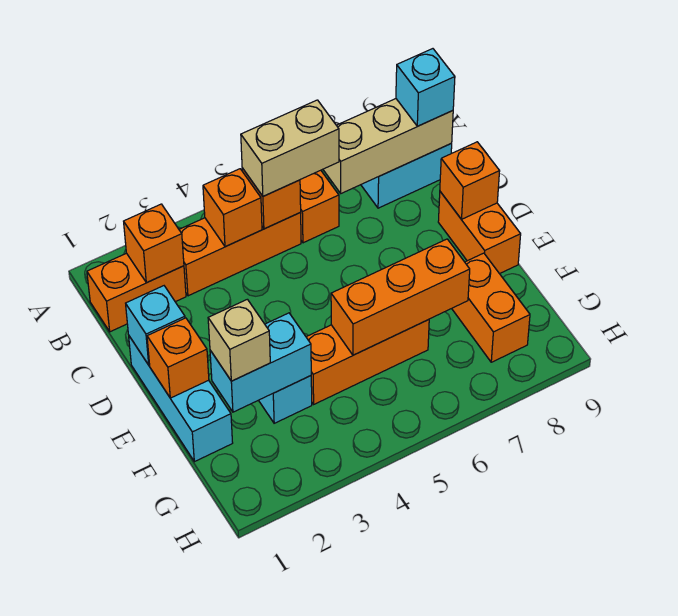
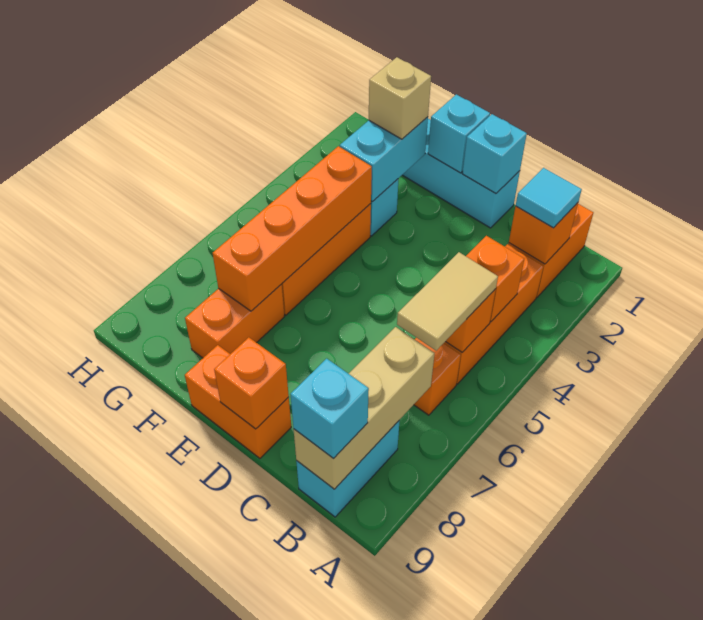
none -> cyan 1x1 tile [516,168,582,228]
tan 1x2 brick [241,100,339,196] -> tan 1x2 tile [397,252,498,351]
orange 1x1 brick [147,318,209,398] -> cyan 1x1 brick [428,94,490,173]
orange 1x3 brick [331,239,470,355] -> orange 1x4 brick [213,146,372,311]
orange 1x2 brick [452,253,530,362] -> orange 1x2 brick turned to [185,284,284,358]

